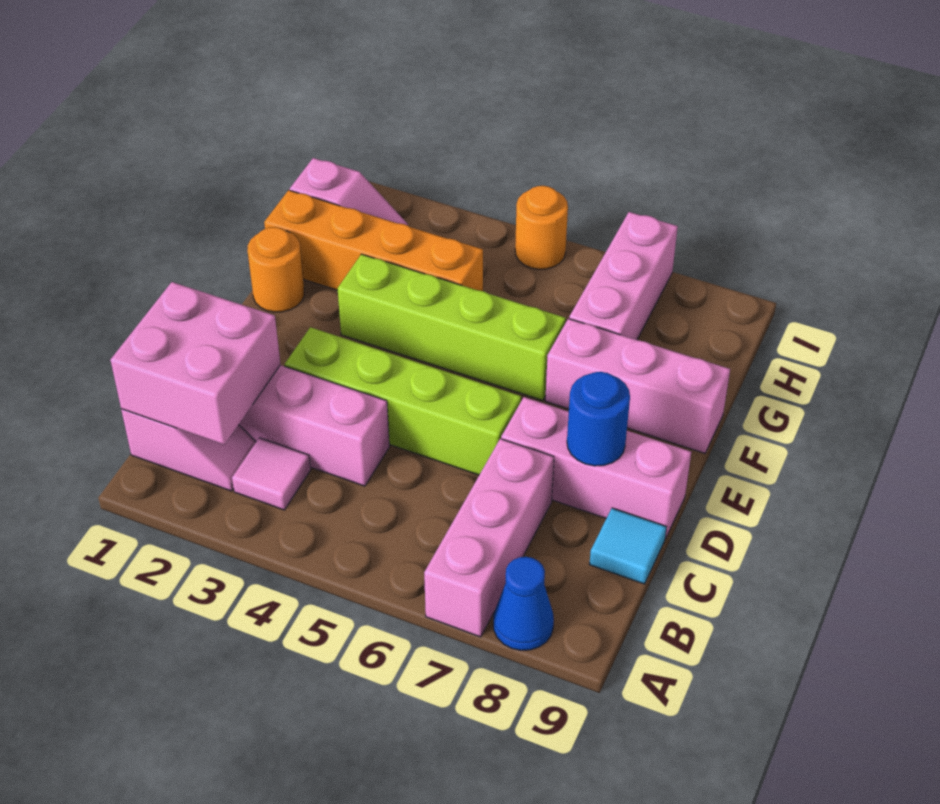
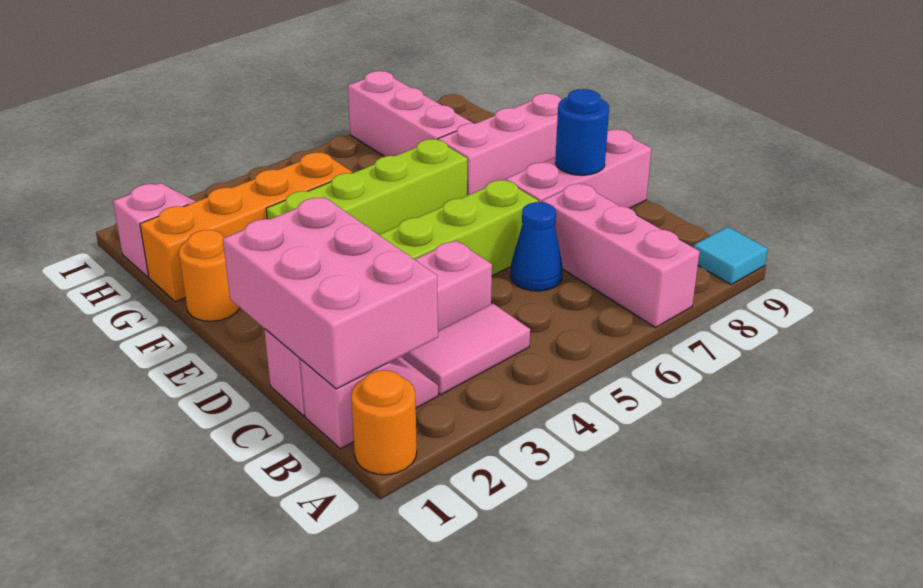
blue 1x1 cone [493,557,554,650] -> blue 1x1 cone moved to [510,202,563,291]
pink 2x2 brick [110,282,281,445] -> pink 2x3 brick [223,197,438,389]
pink 1x1 tile [232,438,311,510] -> pink 1x2 tile [404,304,530,395]
cyan 1x1 tile [589,508,666,584] -> cyan 1x1 tile moved to [693,227,768,284]
orange 1x1 round brick [515,186,568,269] -> orange 1x1 round brick moved to [351,370,417,475]

